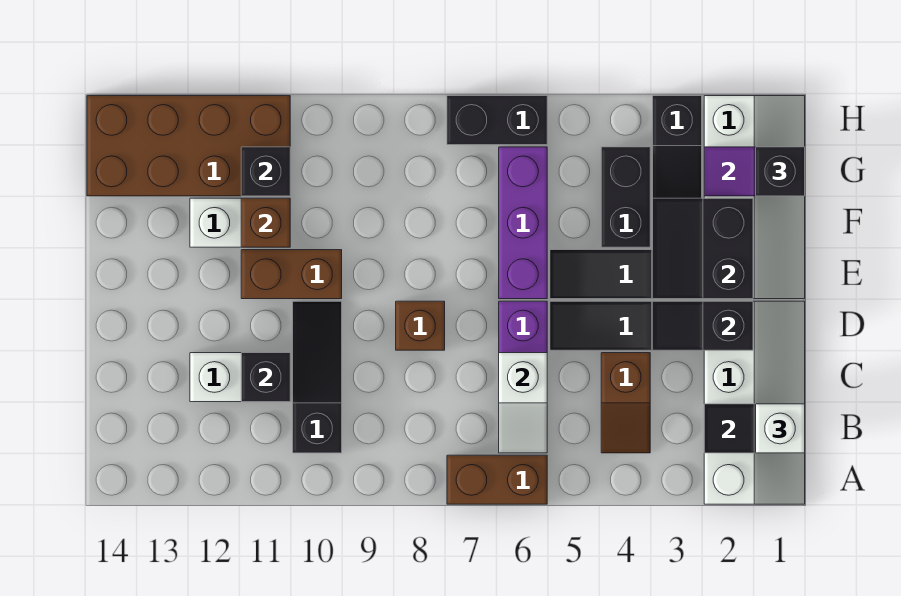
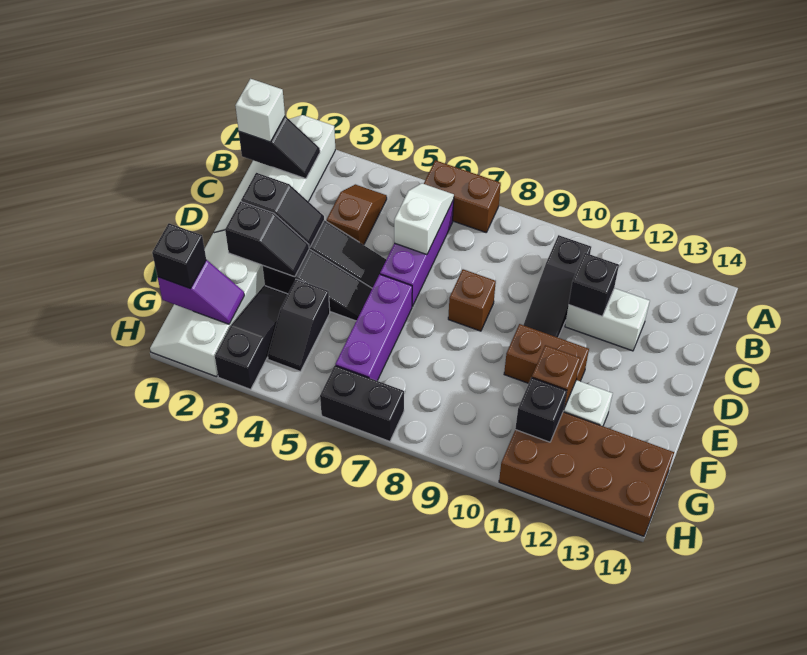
black 2x2 slope [653,198,753,299] -> black 1x2 slope [225,201,309,277]
black 1x2 brick [601,147,650,247] -> black 1x2 slope [268,279,330,371]

